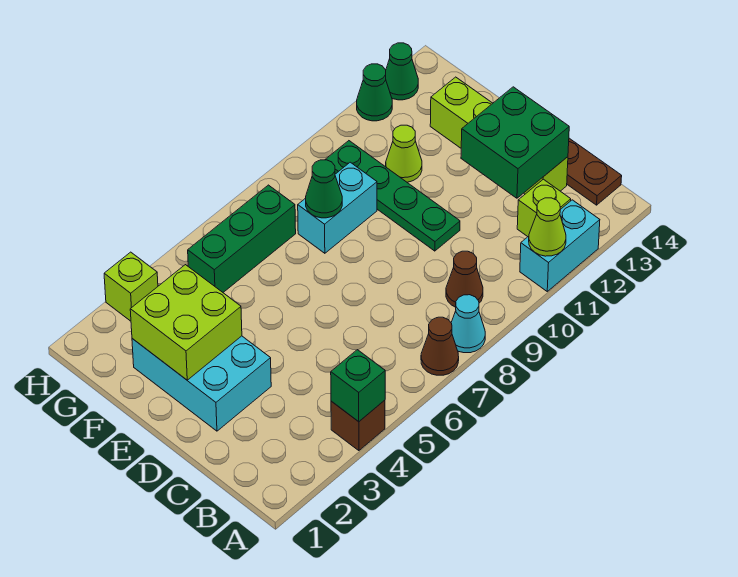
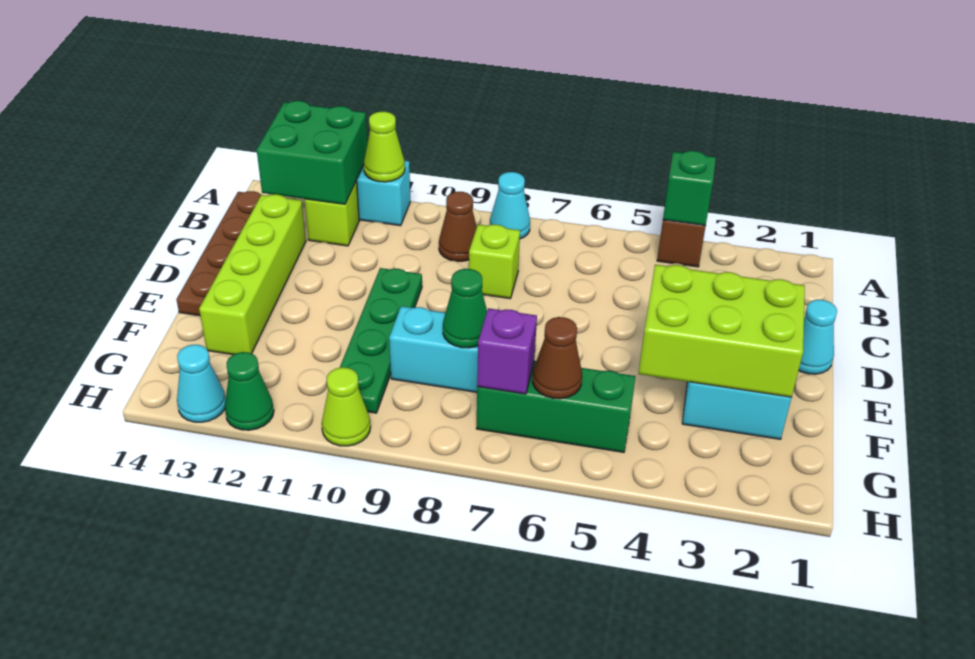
brown 1x1 cone [421,317,459,375] -> brown 1x1 cone moved to [533,317,582,399]
green 2x2 brick [461,87,569,198] -> green 2x2 brick moved to [257,101,367,204]
none -> cyan 1x1 cone [799,300,837,374]
lime 2x2 brick [130,265,242,380] -> lime 2x3 brick [638,265,805,397]
lime 1x1 cone [386,125,422,182] -> lime 1x1 cone moved to [322,367,370,446]
none -> purple 1x1 brick [477,308,537,394]
lime 1x1 brick [104,252,158,321] -> lime 1x1 brick moved to [469,224,520,298]
green 1x1 cone [386,43,418,100] -> cyan 1x1 cone [177,345,226,422]

